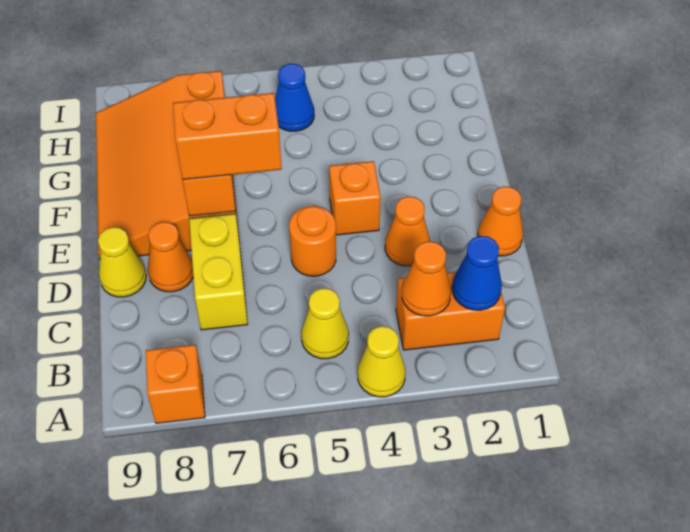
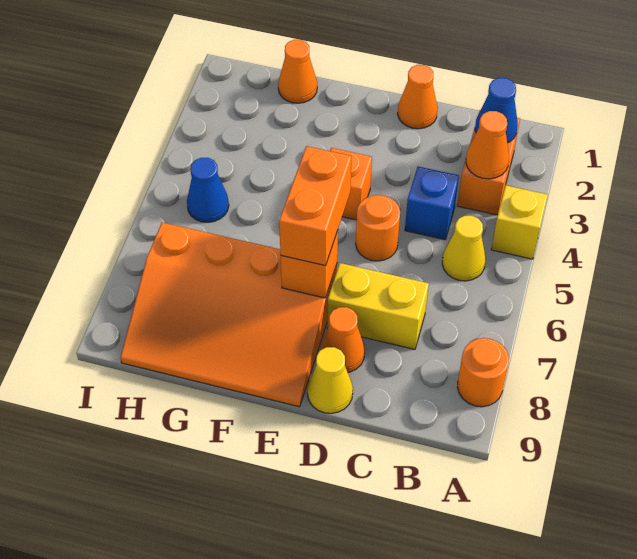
yellow 1x1 cone [358,326,405,397] -> yellow 1x1 brick [491,185,548,259]
orange 1x1 brick [146,345,205,423] -> orange 1x1 round brick [457,338,509,407]
none -> blue 1x1 brick [405,167,459,240]
orange 1x1 cone [385,196,430,266] -> orange 1x1 cone moved to [278,40,317,103]

